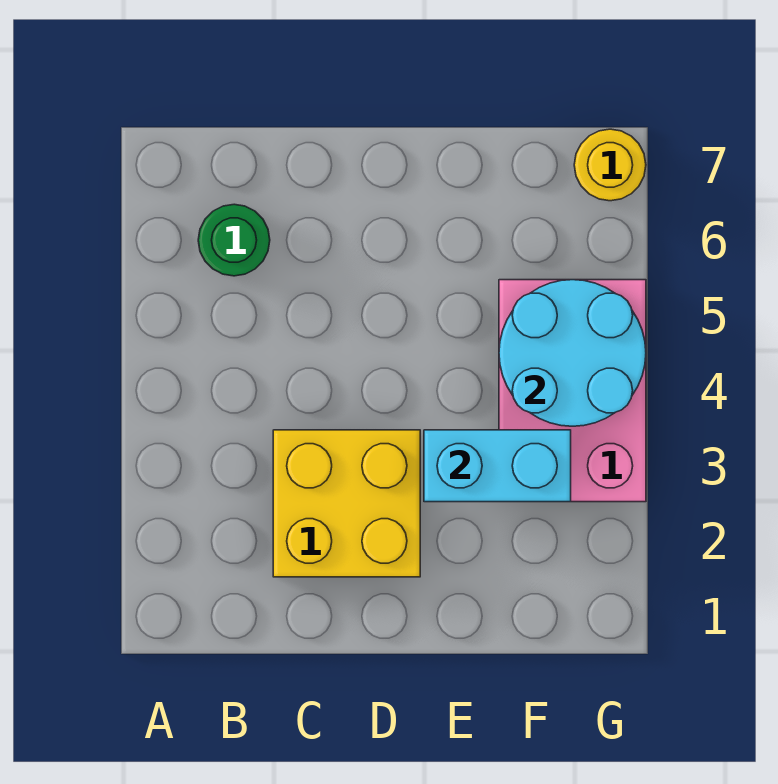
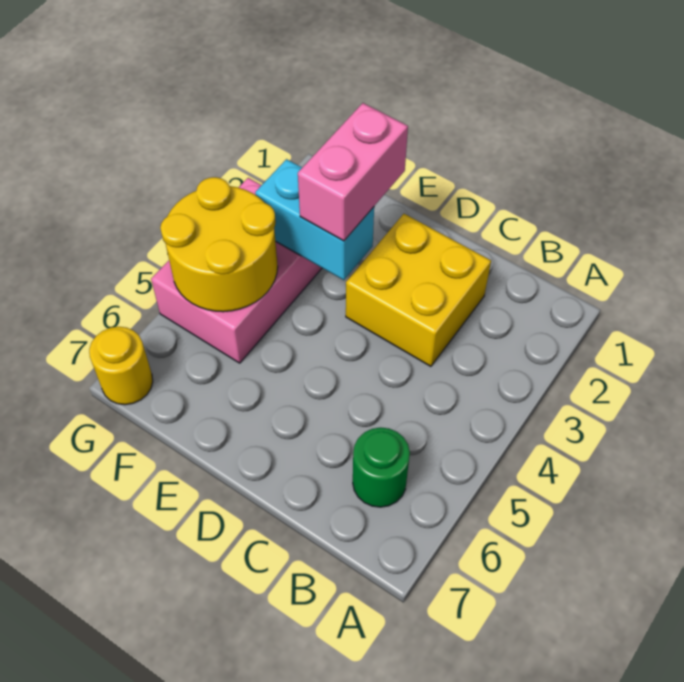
none -> pink 1x2 brick [298,103,408,241]
cyan 2x2 round brick [499,280,646,426] -> yellow 2x2 round brick [160,177,278,312]

